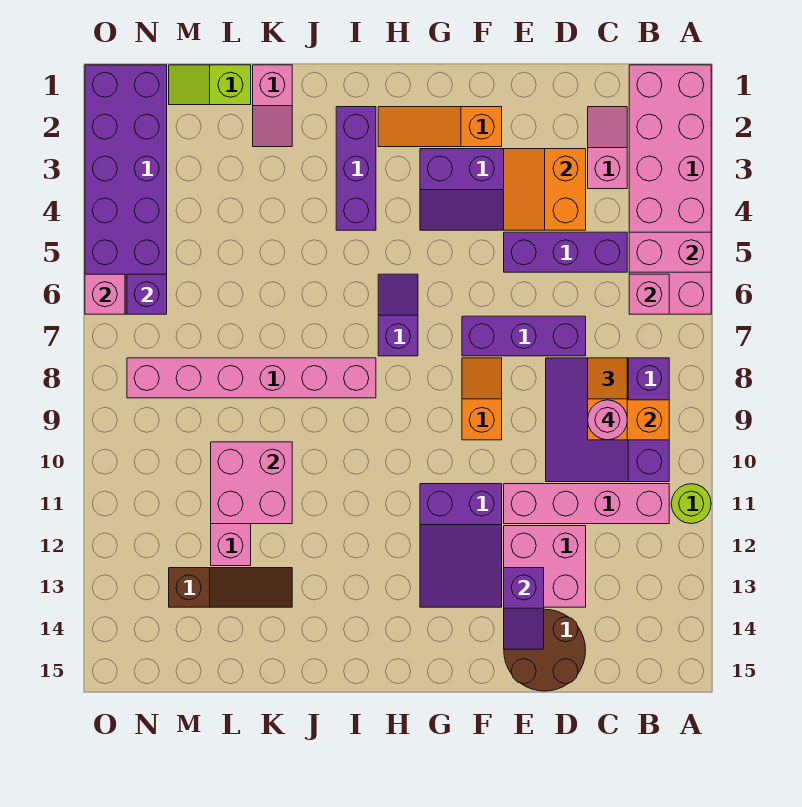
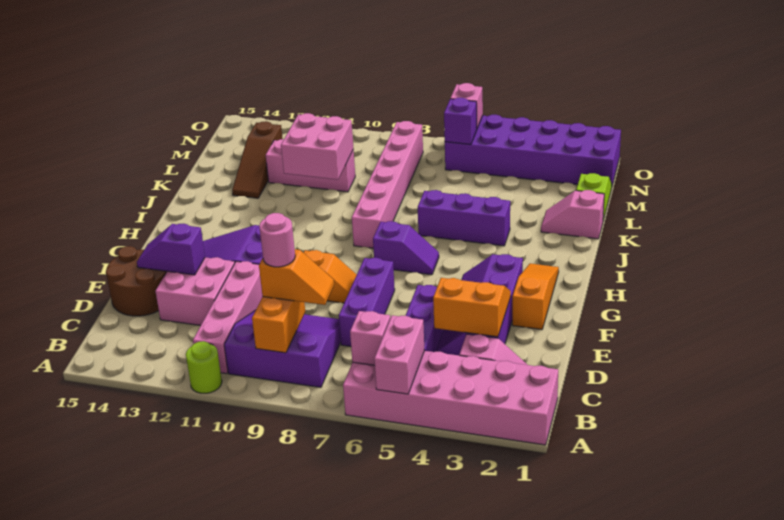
purple 1x3 brick [336,107,376,230] -> purple 1x3 brick moved to [418,190,510,246]

